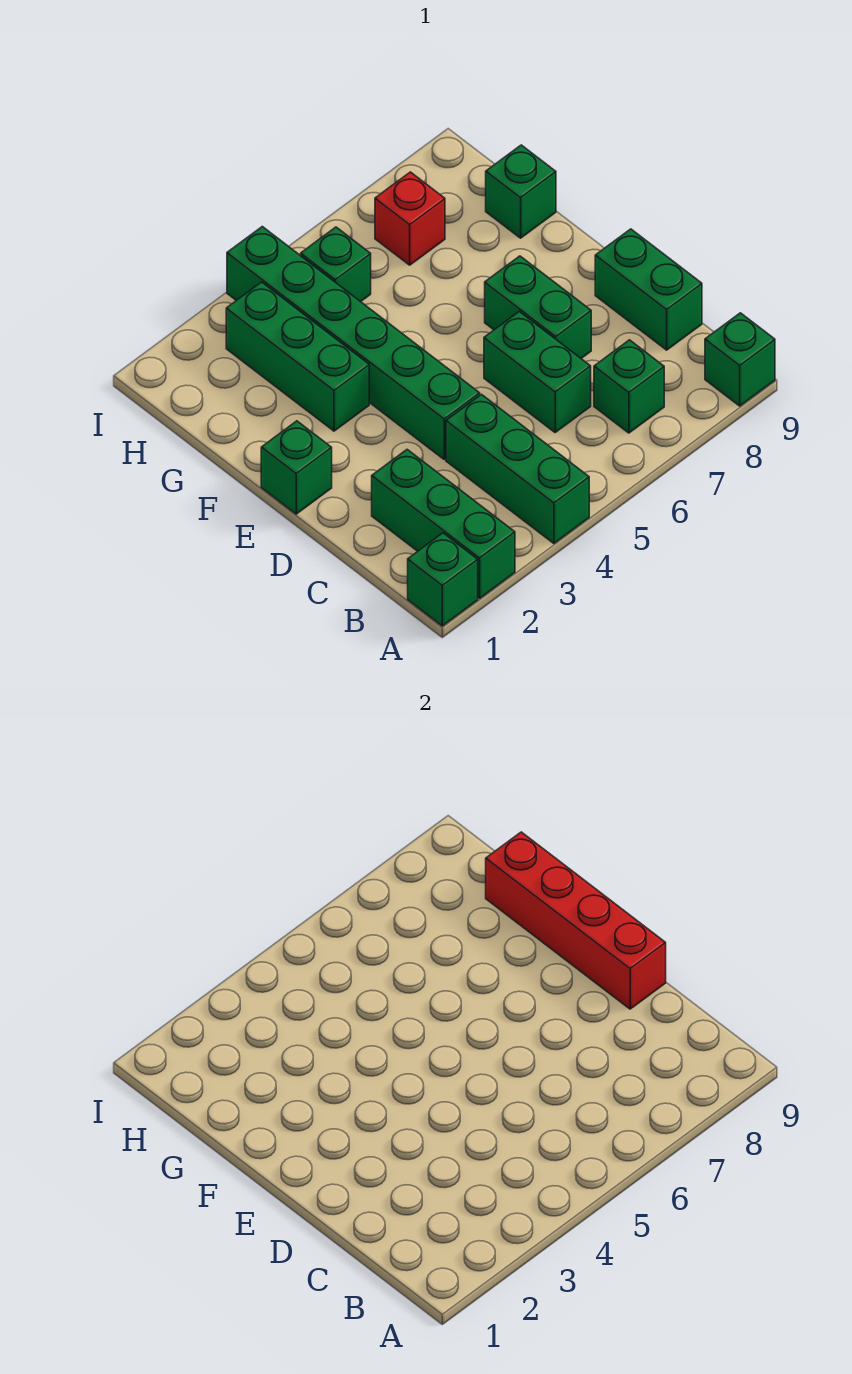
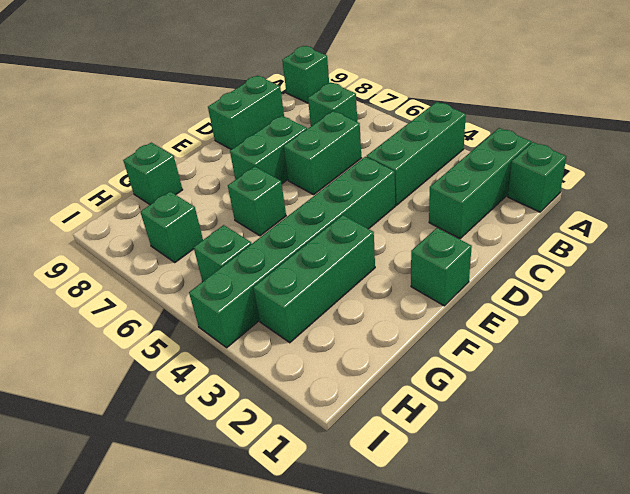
red 1x4 brick [486,832,666,1009] -> none
none -> green 1x1 brick [228,166,286,236]
red 1x1 brick [375,172,445,265] -> green 1x1 brick [140,192,203,263]

